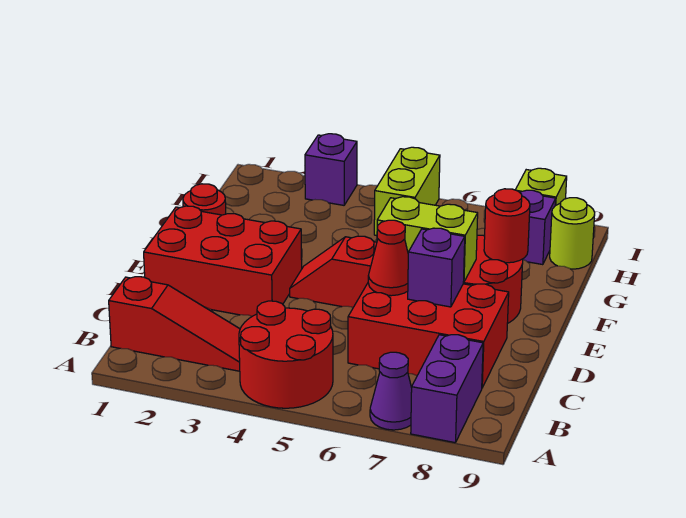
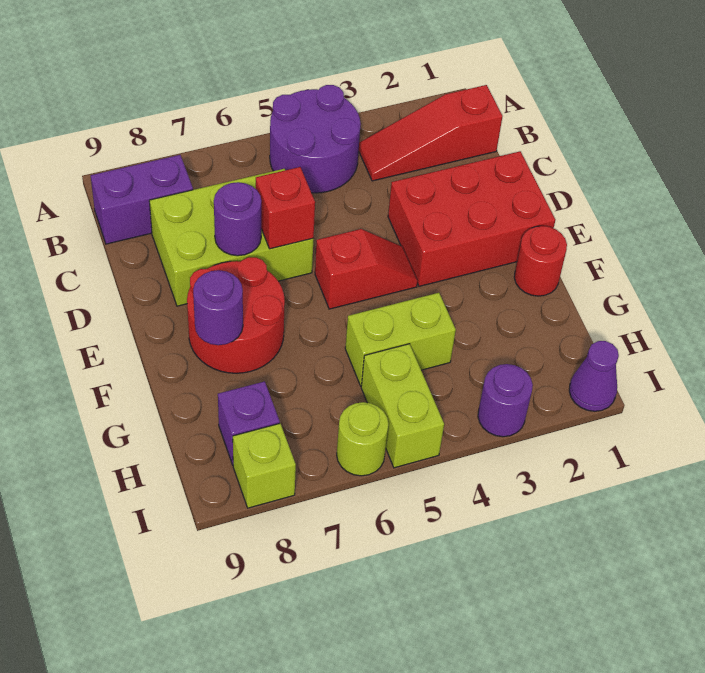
red 2x2 round brick [239,301,333,408] -> purple 2x2 round brick [270,85,361,193]
purple 1x1 cone [370,352,412,430] -> purple 1x1 cone moved to [569,341,619,411]
purple 1x2 brick [411,335,483,443] -> purple 1x2 brick turned to [91,155,193,244]
red 2x3 brick [348,283,509,388] -> lime 2x3 brick [149,169,313,306]
red 1x1 cone [368,220,408,296] -> red 1x1 brick [256,167,315,249]
purple 1x1 brick [408,228,465,307] -> purple 1x1 round brick [214,182,261,256]
lime 1x2 brick [377,197,478,282] -> lime 1x2 brick moved to [345,293,456,386]
red 1x1 round brick [484,189,530,263] -> purple 1x1 round brick [193,270,243,345]
lime 1x1 round brick [550,198,595,269] -> lime 1x1 round brick moved to [337,402,389,476]
purple 1x1 brick [305,134,357,205] -> purple 1x1 round brick [478,364,533,437]

